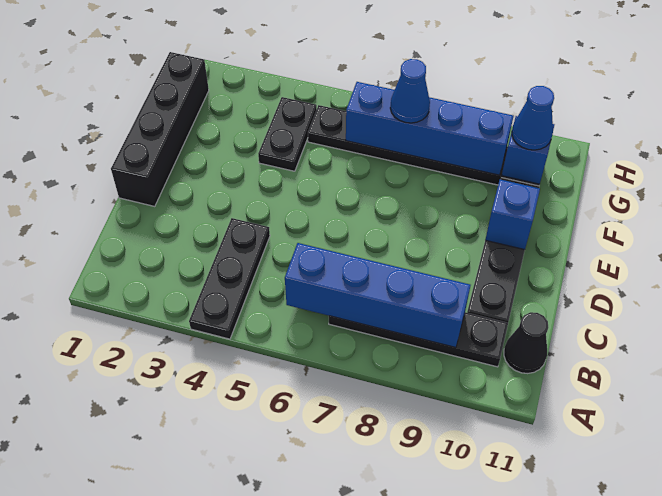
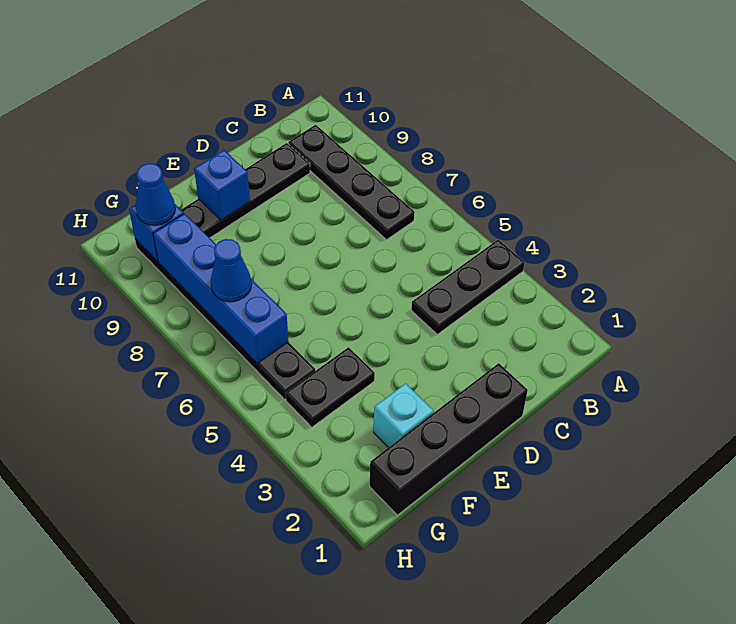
blue 1x4 brick [285,243,471,348] -> none
black 1x1 cone [504,312,548,374] -> none
none -> cyan 1x1 brick [374,383,434,448]

